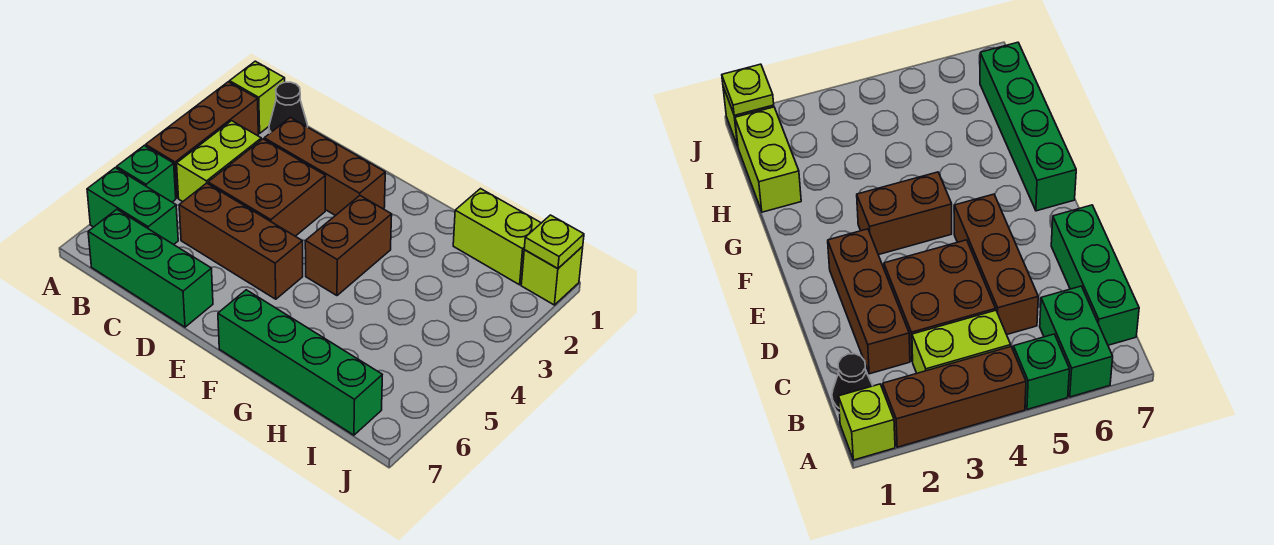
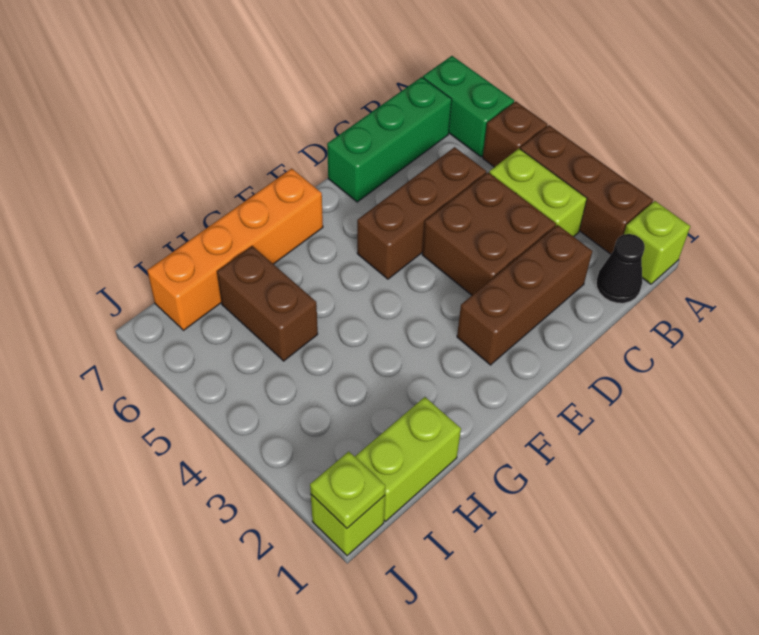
green 1x1 brick [117,146,176,202] -> brown 1x1 brick [483,102,547,167]
green 1x2 brick [87,168,178,245] -> green 1x2 brick turned to [423,56,514,157]
brown 1x2 brick [305,196,392,296] -> brown 1x2 brick moved to [217,246,318,361]
green 1x4 brick [218,290,382,435] -> orange 1x4 brick [147,168,323,330]

